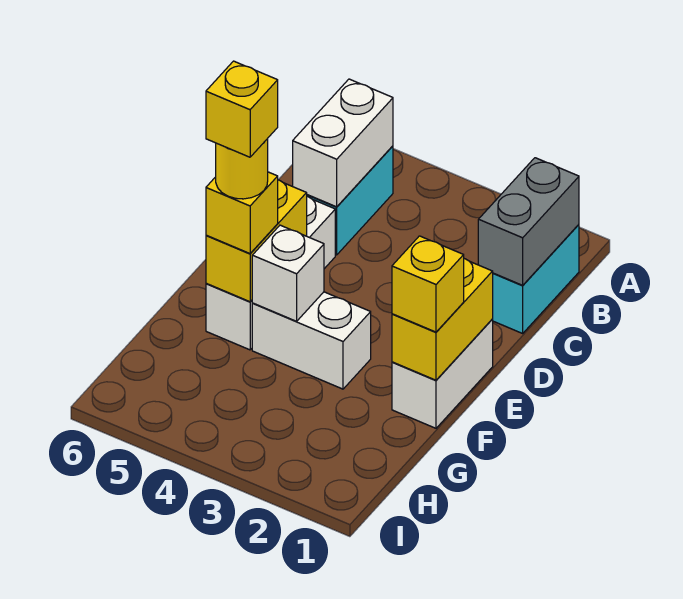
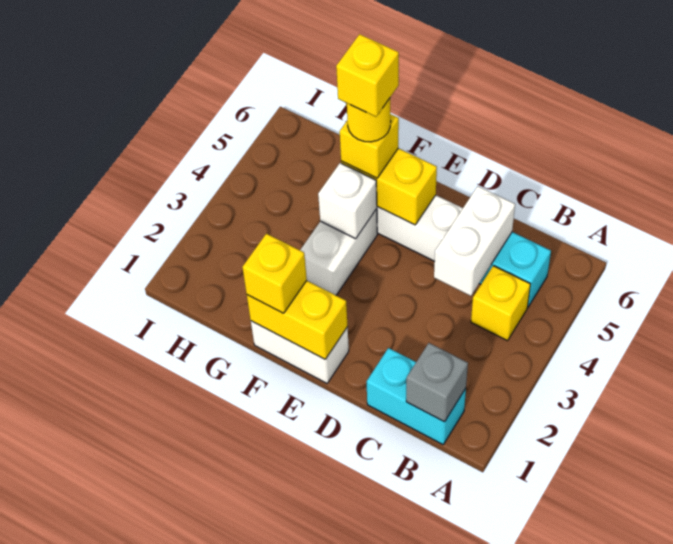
grey 1x2 brick [478,158,579,285] -> grey 1x1 brick [406,343,468,422]
none -> yellow 1x1 brick [471,266,530,341]
white 1x2 brick [293,79,393,207] -> white 1x2 brick turned to [434,186,515,296]

